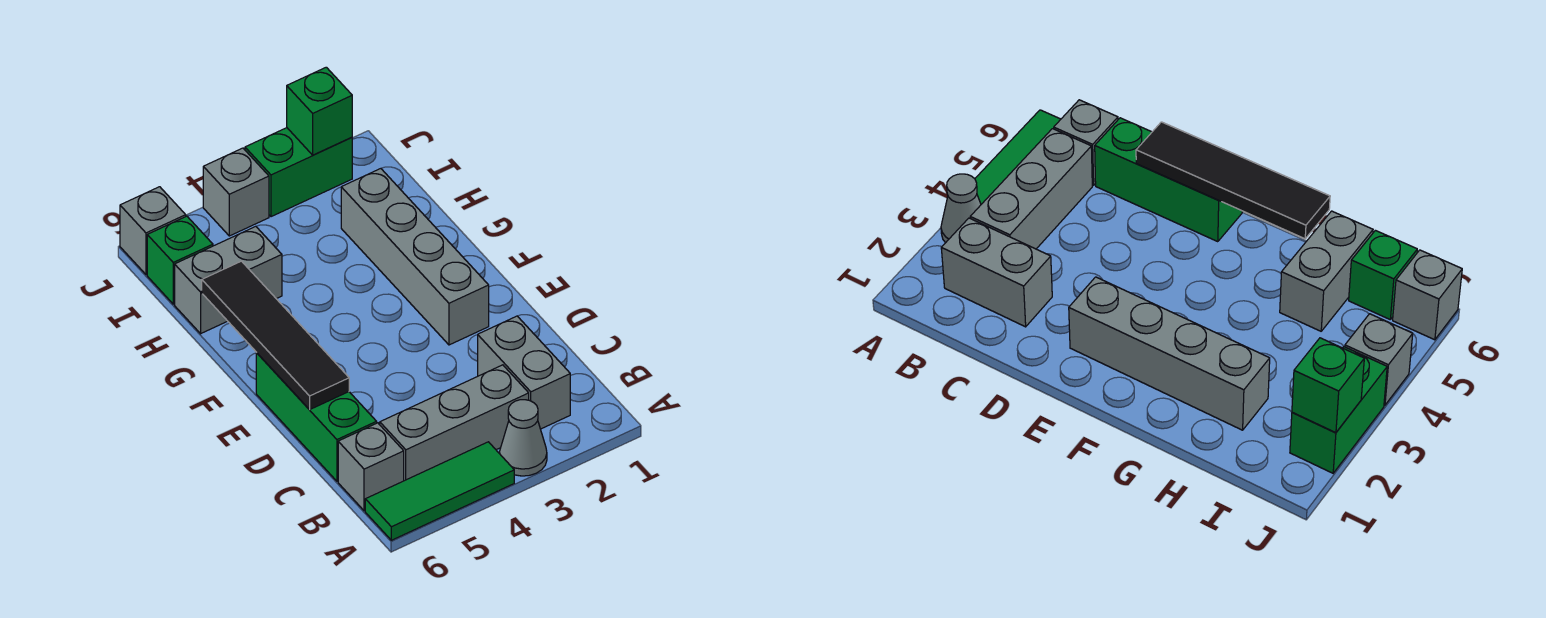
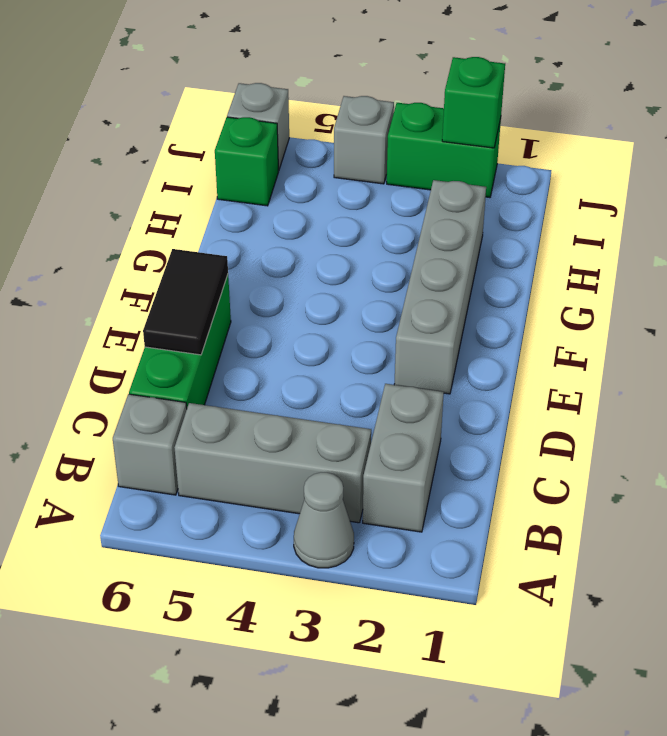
green 1x3 tile [365,442,514,540] -> none
black 1x4 tile [202,261,349,410] -> black 1x2 tile [143,249,228,355]
grey 1x2 brick [175,226,282,334] -> none

